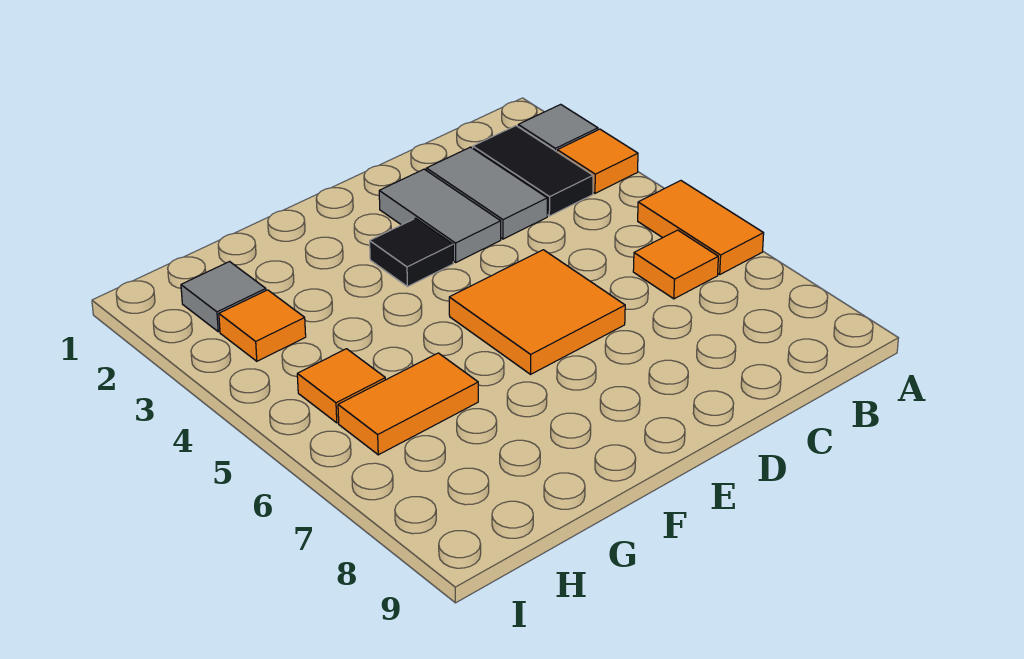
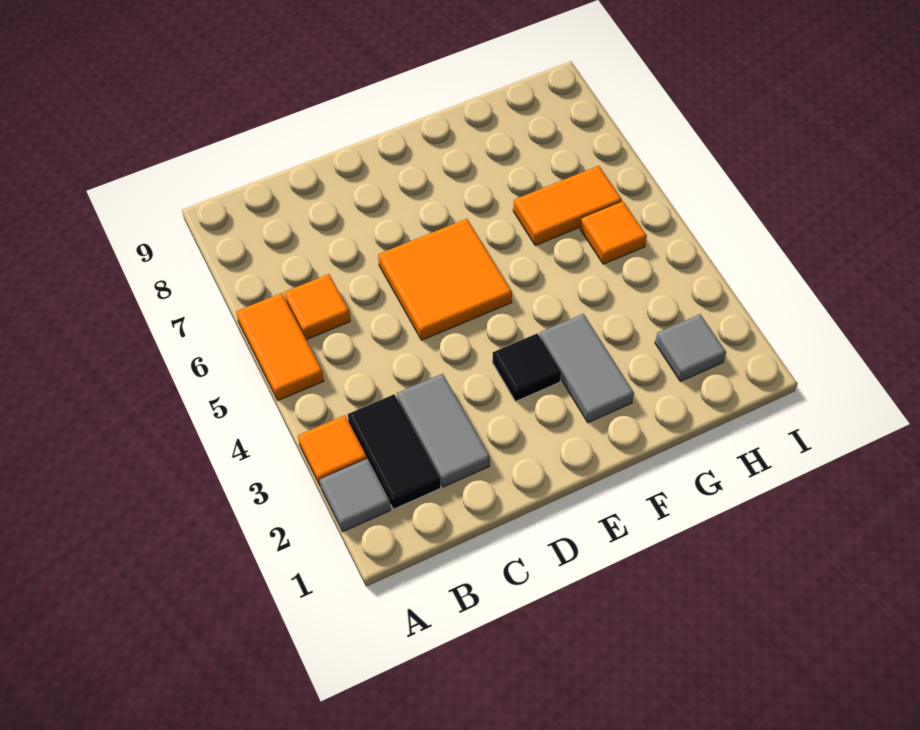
grey 1x2 tile [379,169,501,262] -> grey 1x2 tile moved to [539,314,634,423]
orange 1x1 tile [219,290,306,361] -> none

